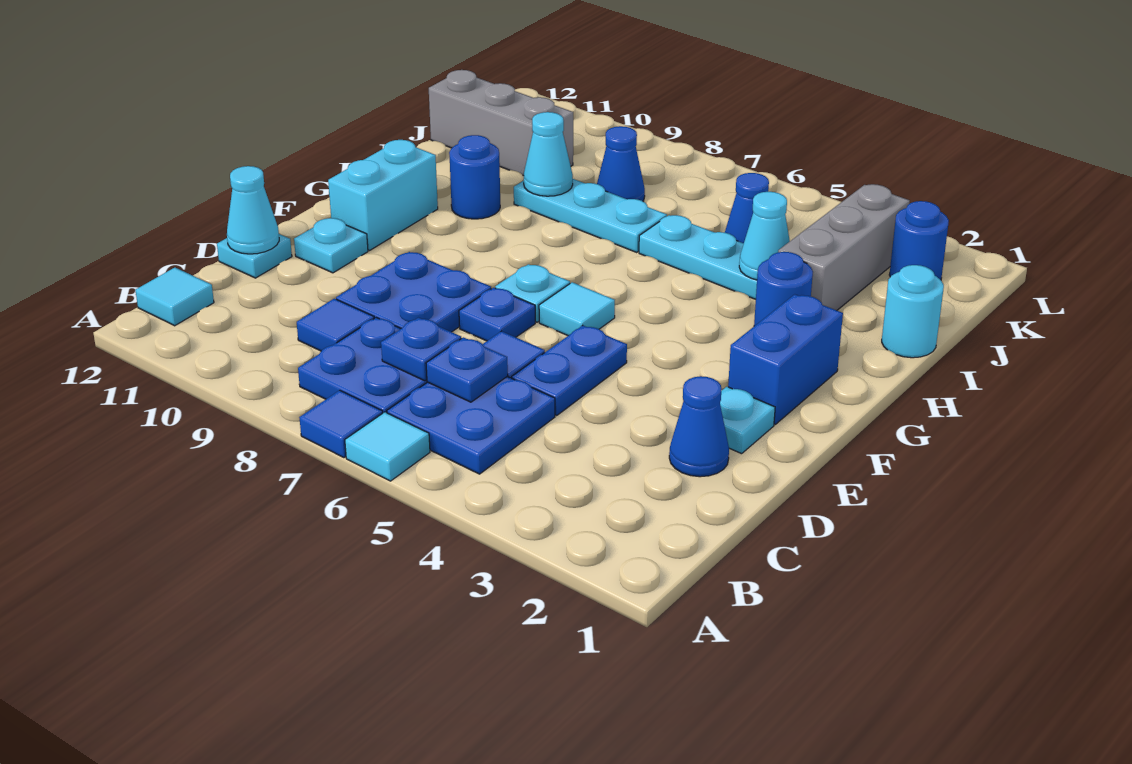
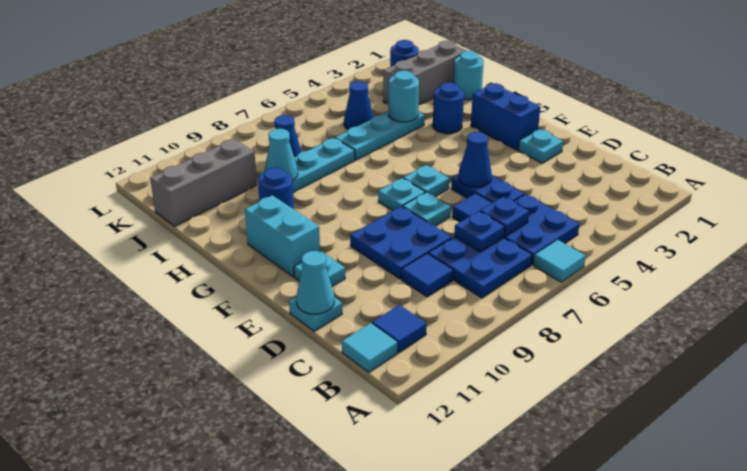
blue 1x1 tile [299,390,383,458] -> blue 1x1 tile moved to [372,305,427,353]
blue 1x1 cone [669,376,729,477] -> blue 1x1 cone moved to [459,132,492,187]
blue 1x1 plate [459,288,535,341] -> cyan 1x1 plate [403,192,451,226]
cyan 1x1 tile [539,282,615,336] -> cyan 1x1 plate [403,165,449,197]
grey 1x3 brick [778,184,910,310] -> grey 1x3 brick turned to [383,41,467,105]
cyan 1x1 cone [739,192,790,280] -> cyan 1x1 round brick [389,71,419,122]

